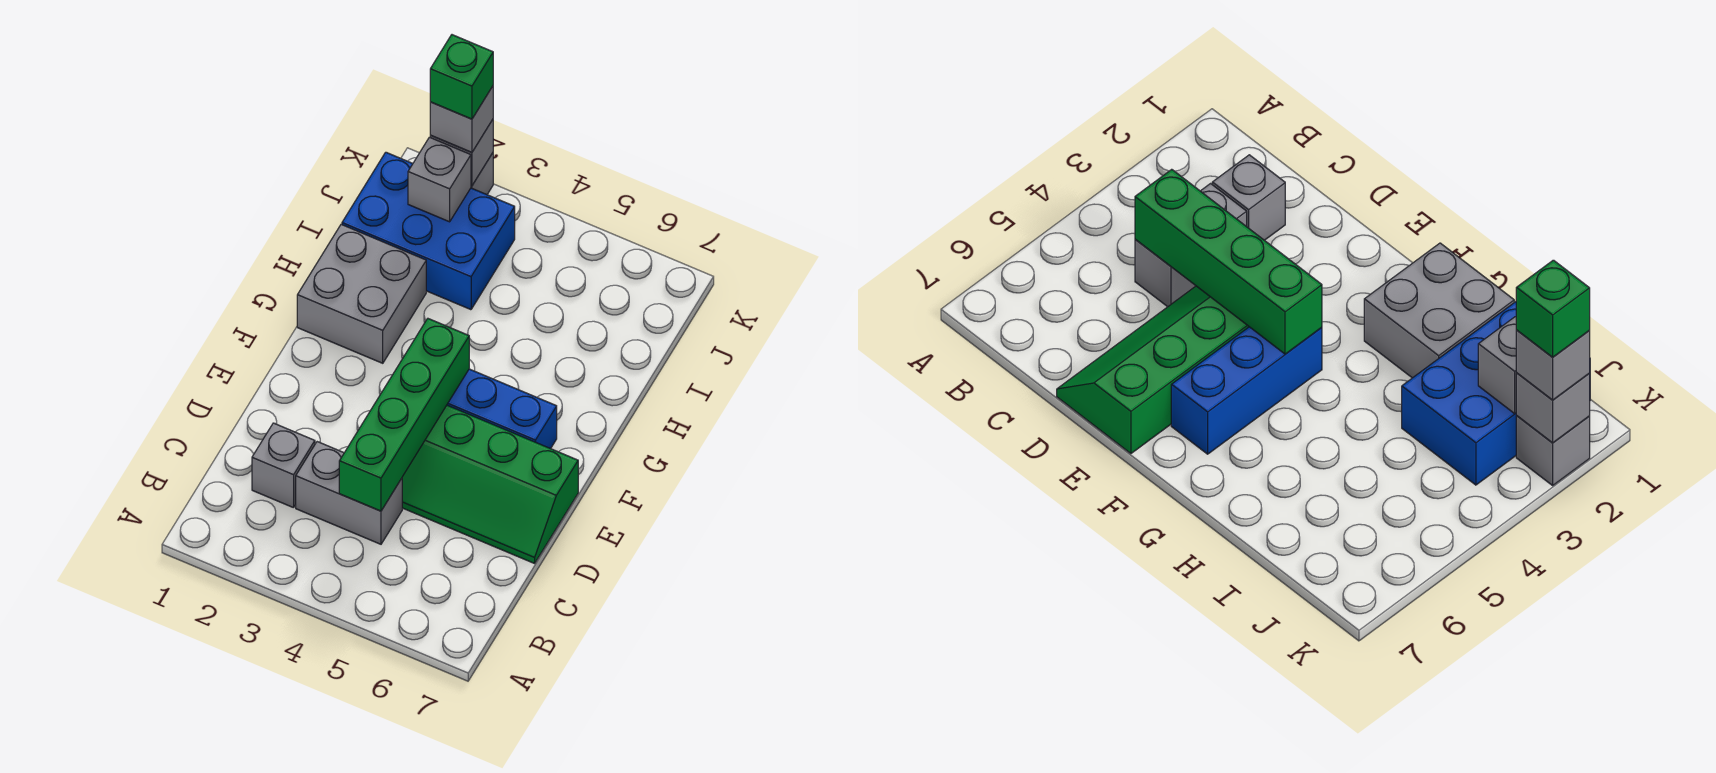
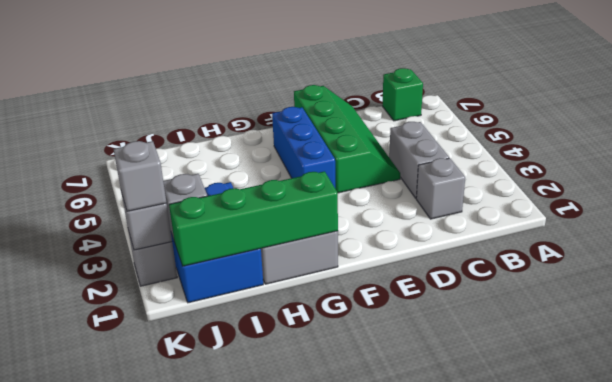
green 1x4 brick [339,319,469,511] -> green 1x4 brick moved to [169,171,338,266]
green 1x1 brick [430,35,493,119] -> green 1x1 brick moved to [382,68,423,121]

